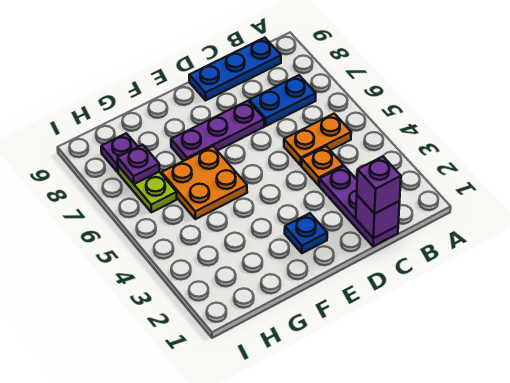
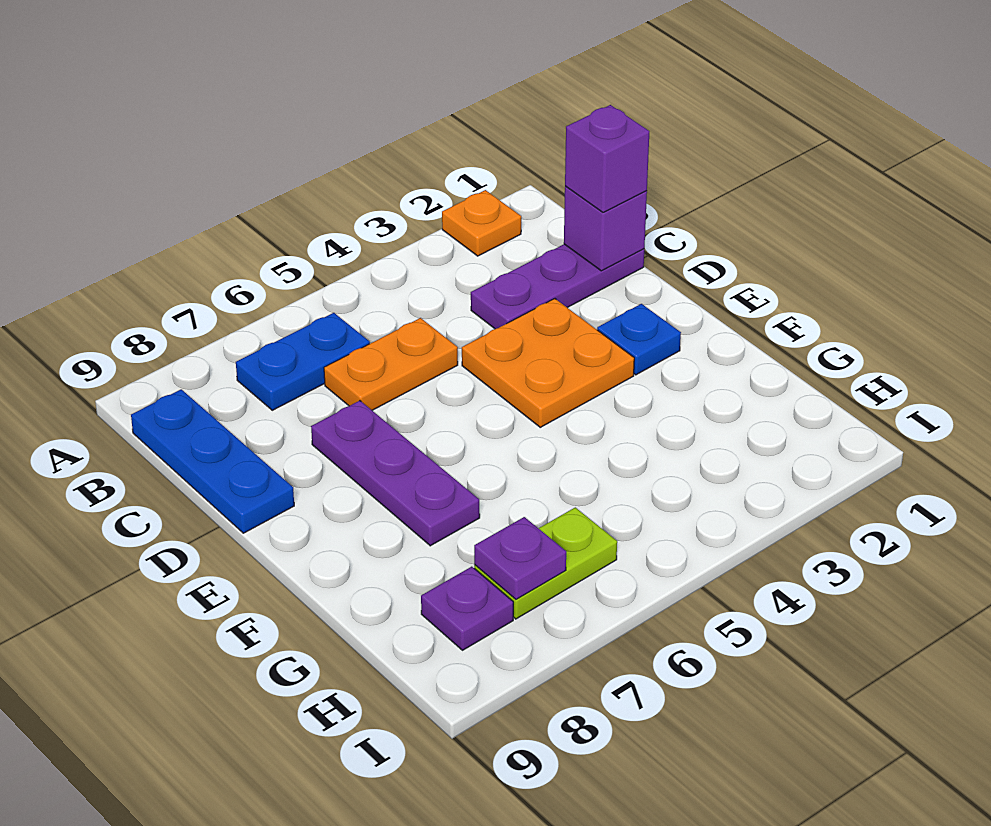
orange 1x2 plate [284,114,351,165] -> orange 1x2 plate turned to [324,318,458,410]
blue 1x2 plate [249,75,316,126] -> blue 1x2 plate turned to [236,313,370,410]
orange 1x1 plate [302,146,343,185] -> orange 1x1 plate moved to [442,190,521,256]
orange 2x2 plate [162,146,247,219] -> orange 2x2 plate moved to [462,299,634,427]

